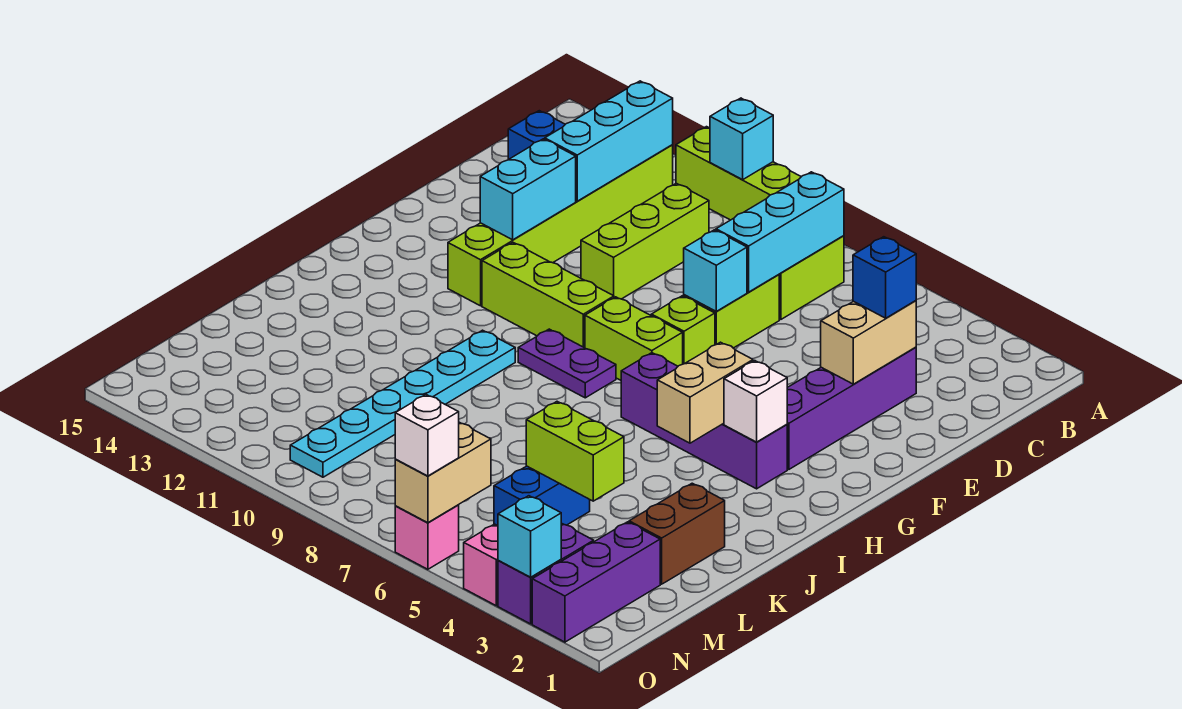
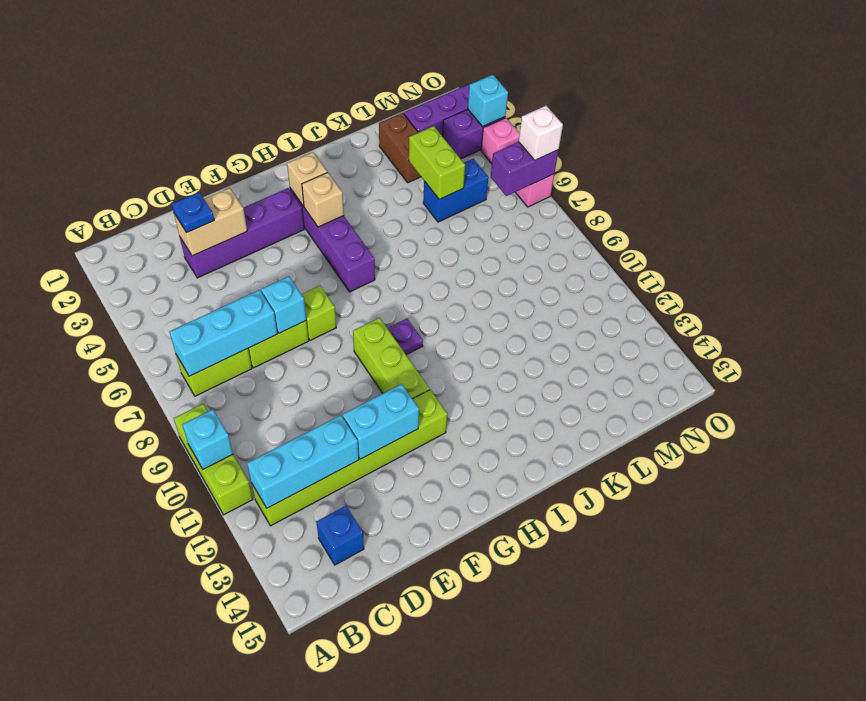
lime 1x3 brick [581,183,709,299] -> none
blue 1x1 brick [853,237,916,318] -> blue 1x1 plate [172,192,214,233]
lime 1x2 brick [585,297,683,380] -> none
white 1x1 brick [724,361,787,442] -> tan 1x1 brick [287,152,327,206]
tan 1x2 brick [657,342,753,443] -> tan 1x1 brick [302,172,344,227]
purple 1x2 plate [518,329,616,398] -> purple 1x1 plate [387,319,423,355]
cyan 1x6 plate [290,330,515,477] -> none
brown 1x2 brick [629,483,725,584] -> brown 1x2 brick turned to [379,113,421,183]
tan 1x2 brick [395,422,491,523] -> purple 1x2 brick [491,142,558,196]

